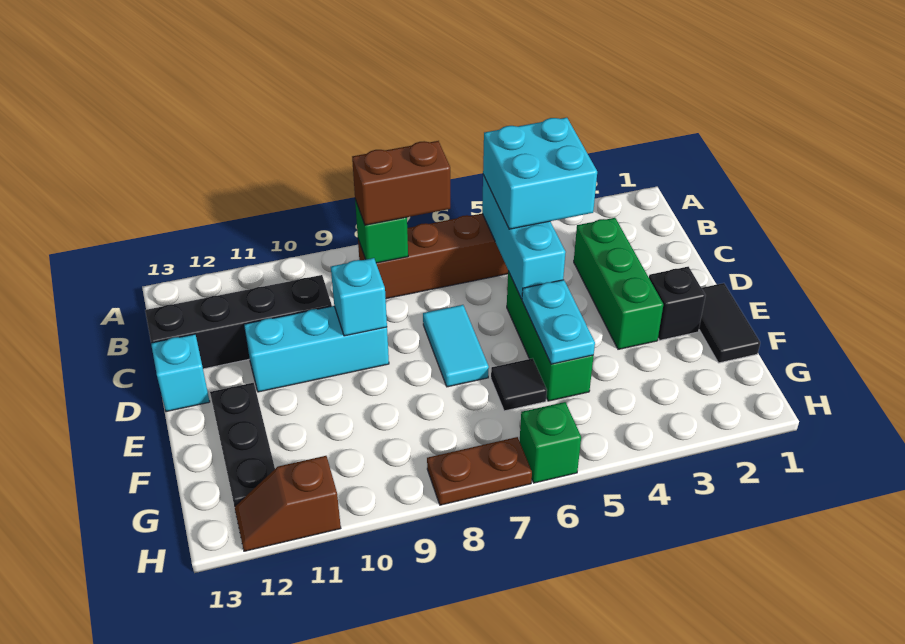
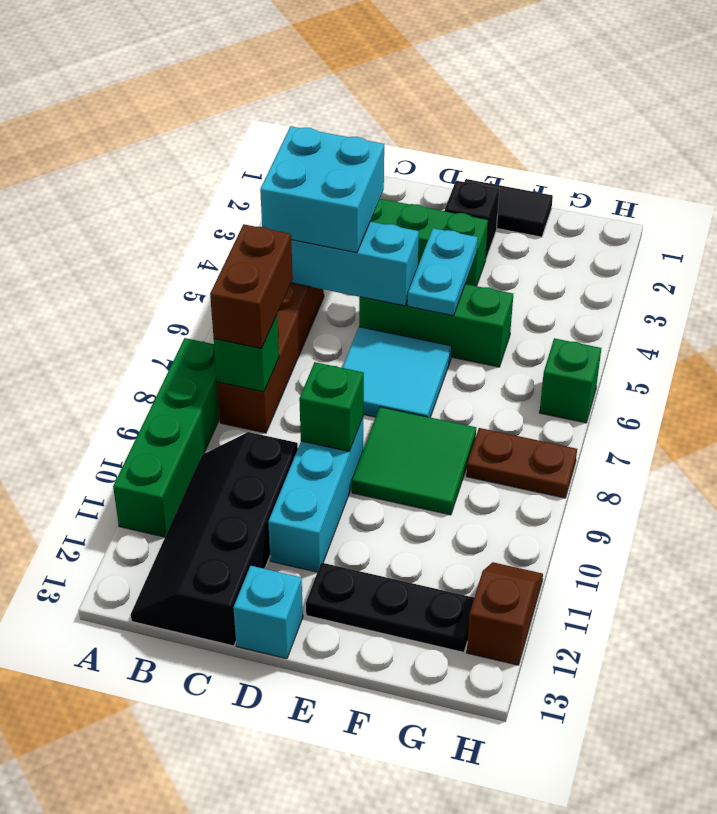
none -> green 1x4 brick [113,338,220,537]
cyan 1x2 tile [423,305,489,387] -> cyan 2x2 tile [342,327,452,417]
cyan 1x1 brick [331,258,387,336] -> green 1x1 brick [299,362,364,451]
cyan 1x2 plate [522,280,595,364] -> cyan 1x2 plate turned to [408,228,478,316]
none -> green 2x2 tile [352,407,476,515]
black 1x1 tile [491,358,547,411] -> none
brown 1x2 plate [427,437,532,505] -> brown 1x2 plate turned to [466,428,577,498]
brown 1x2 slope [234,456,341,551] -> brown 1x2 slope turned to [467,562,543,665]

